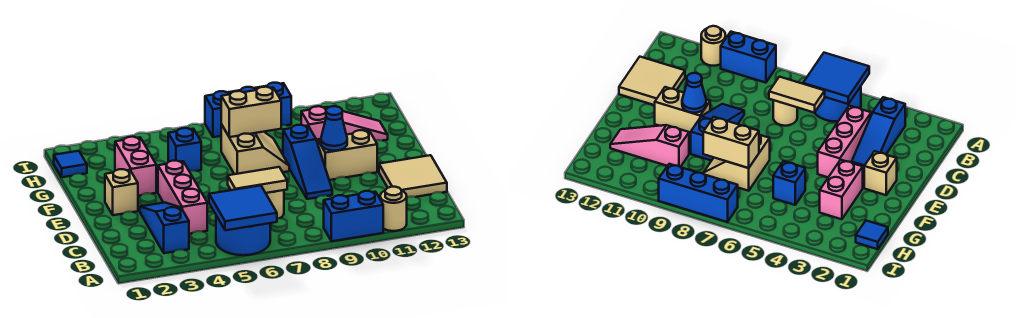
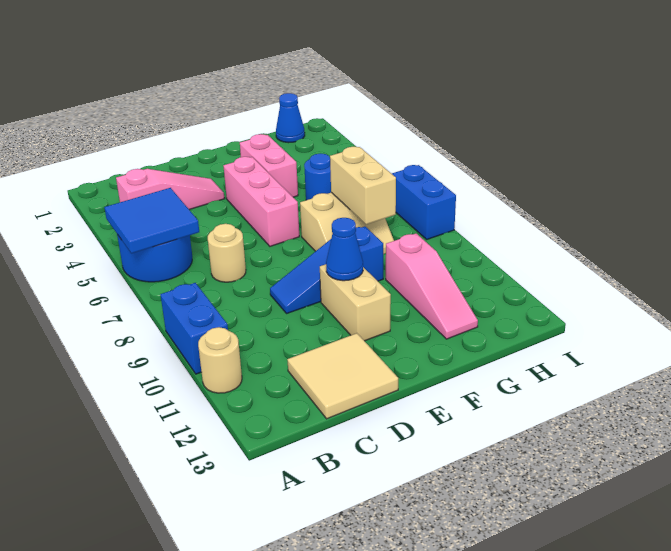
blue 1x3 slope [140,203,189,253] -> pink 1x3 slope [116,169,224,210]
pink 1x3 brick [158,161,207,234] -> pink 1x3 brick turned to [224,157,299,246]
tan 1x2 tile [228,167,287,193] -> none
tan 1x1 brick [105,169,138,215] -> none
pink 1x2 brick [115,137,156,196] -> pink 1x2 brick turned to [240,134,298,197]
blue 1x1 brick [168,128,201,171] -> blue 1x1 round brick [304,154,331,200]
blue 1x1 tile [54,151,87,177] -> blue 1x1 cone [276,93,305,143]
blue 1x3 brick [205,83,291,137] -> blue 1x2 brick [392,165,456,239]

